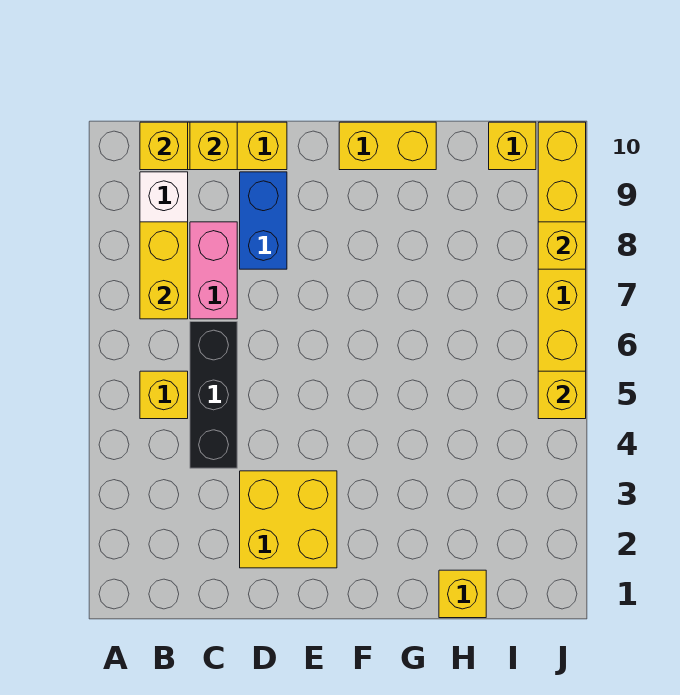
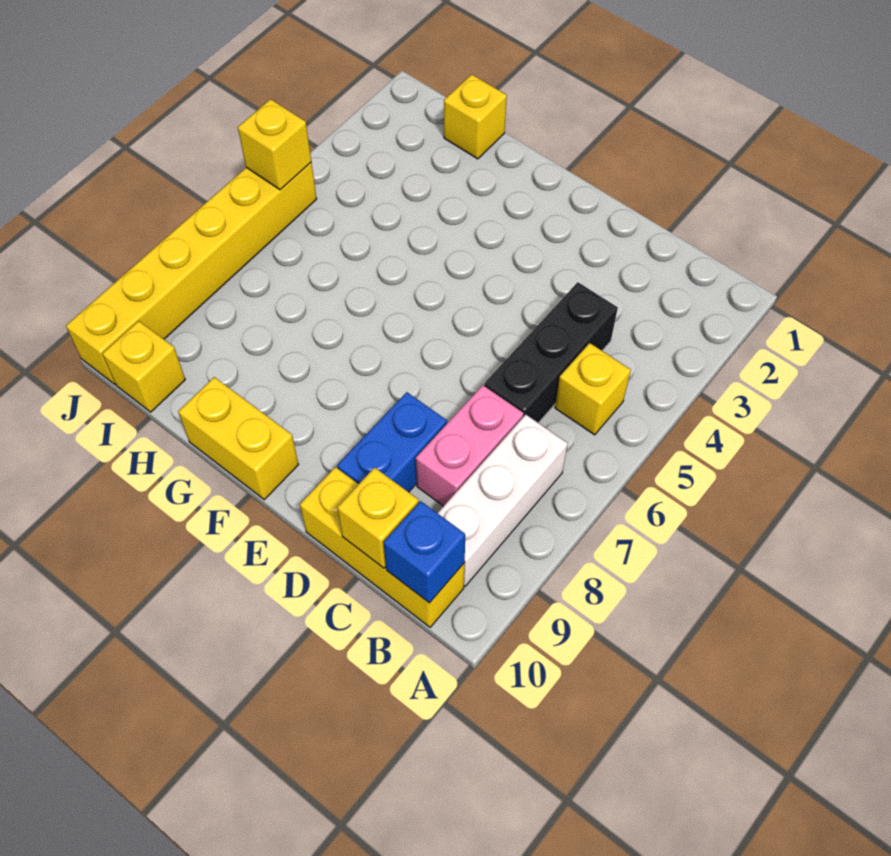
yellow 1x2 brick [140,222,188,319] -> none
yellow 1x1 brick [140,122,188,170] -> blue 1x1 brick [383,501,465,603]
yellow 2x2 brick [240,471,337,568] -> none
yellow 1x1 brick [538,222,586,269] -> none

